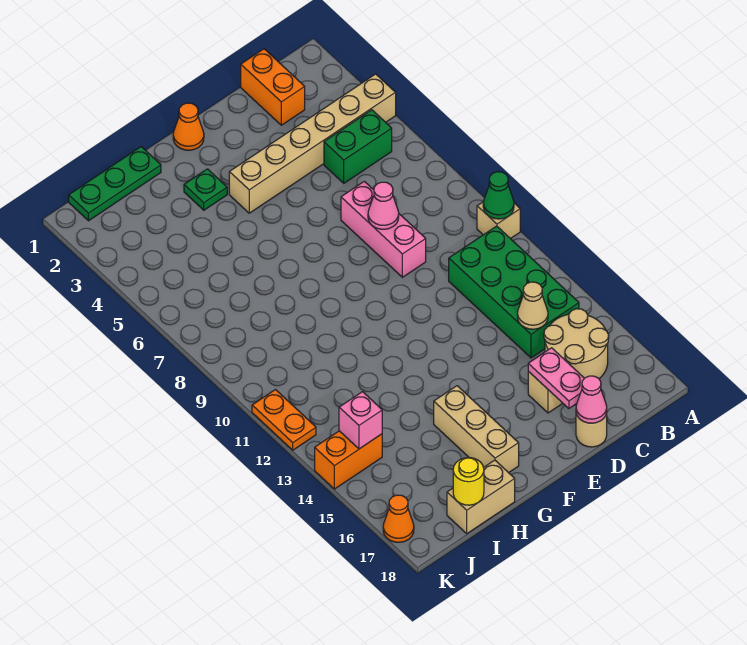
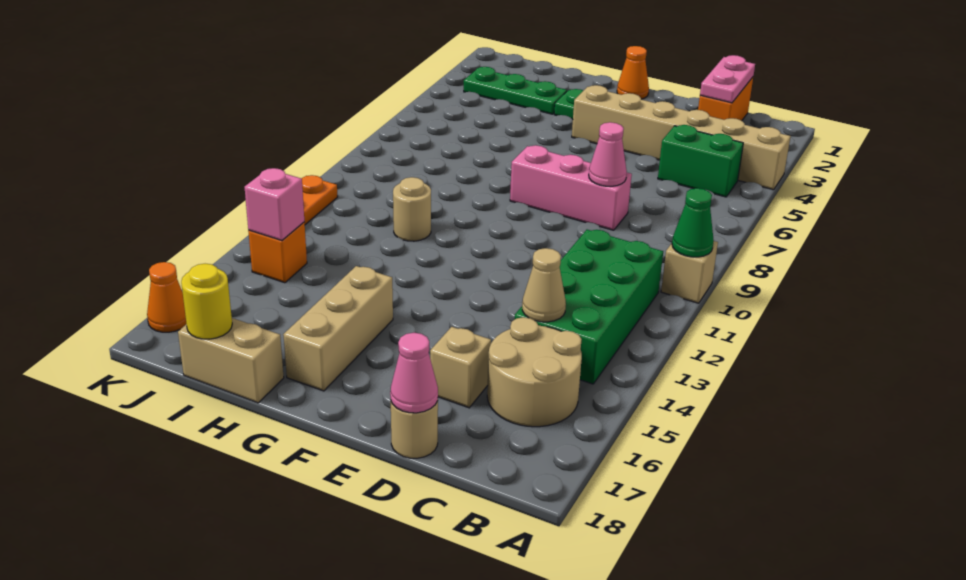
pink 1x3 brick [341,181,426,277] -> pink 1x3 brick turned to [510,145,632,230]
pink 1x2 plate [528,348,584,408] -> pink 1x2 plate moved to [700,55,755,103]
green 1x3 plate [69,147,161,221] -> green 1x3 plate moved to [464,67,567,114]
none -> tan 1x1 round brick [393,177,431,241]
orange 1x2 brick [315,431,382,489] -> orange 1x1 brick [248,222,307,283]

